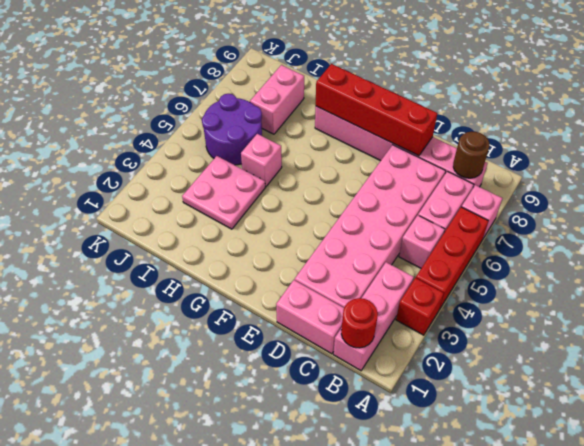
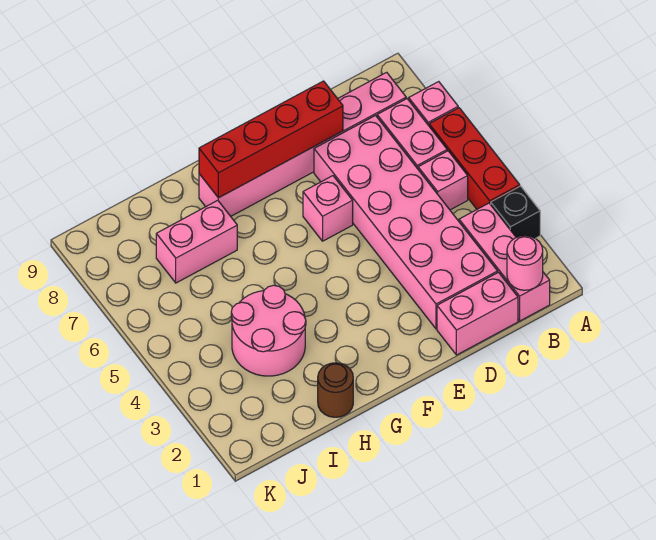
red 1x1 brick [396,278,444,335] -> black 1x1 brick [491,186,540,238]
red 1x1 round brick [341,298,378,348] -> pink 1x1 round brick [507,236,543,290]
brown 1x1 round brick [453,131,490,178] -> brown 1x1 round brick moved to [318,363,353,417]
pink 2x2 plate [182,156,265,229] -> pink 2x2 round brick [231,285,306,376]
pink 1x1 brick [241,134,282,186] -> pink 1x1 brick moved to [303,176,353,241]
purple 2x2 round brick [202,94,262,165] -> none
pink 1x2 brick [250,65,304,134] -> pink 1x2 brick turned to [156,200,237,283]

